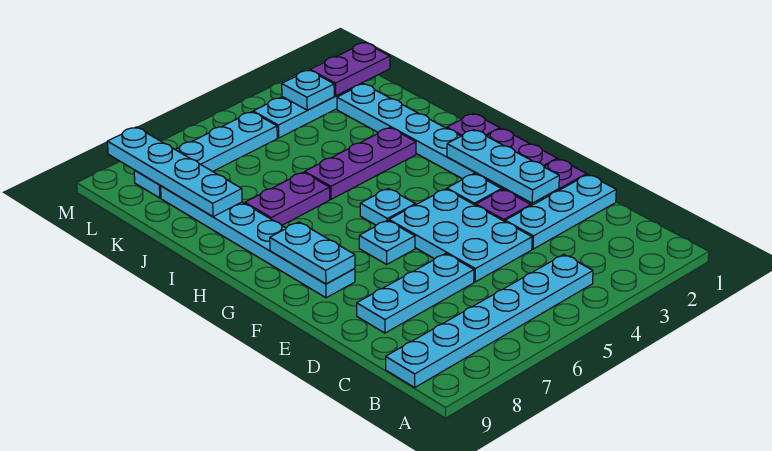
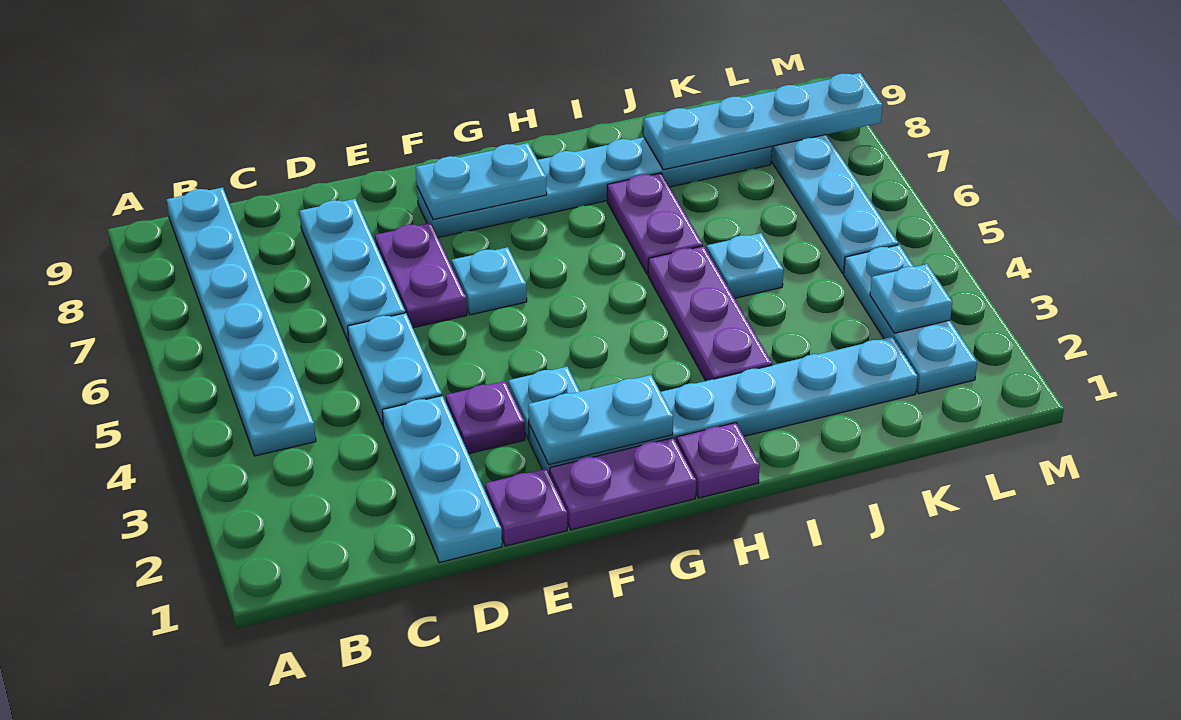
cyan 2x3 plate [389,189,532,282] -> cyan 1x2 plate [348,313,442,425]
cyan 1x3 plate [447,130,559,203] -> cyan 1x2 plate [528,375,673,465]
cyan 1x1 plate [360,189,415,225] -> cyan 1x1 plate moved to [707,233,784,298]
purple 1x2 plate [310,43,390,96] -> purple 1x2 plate moved to [375,223,467,328]

